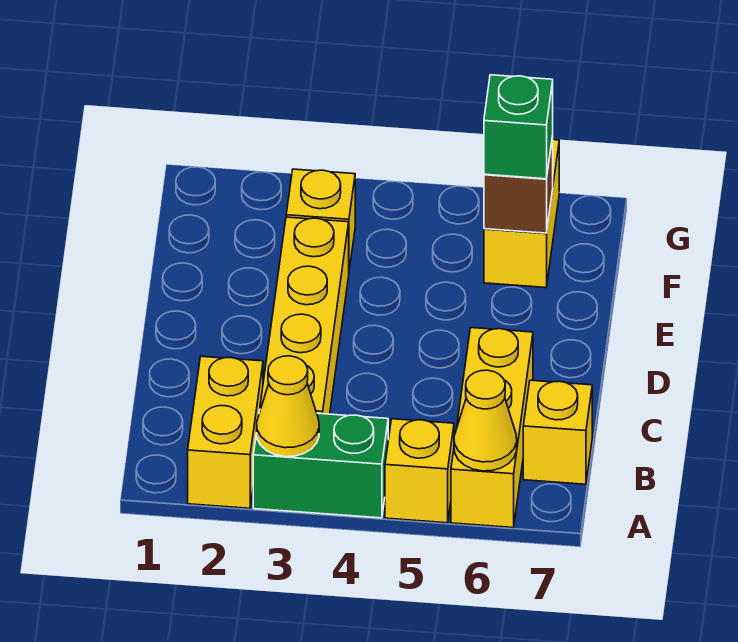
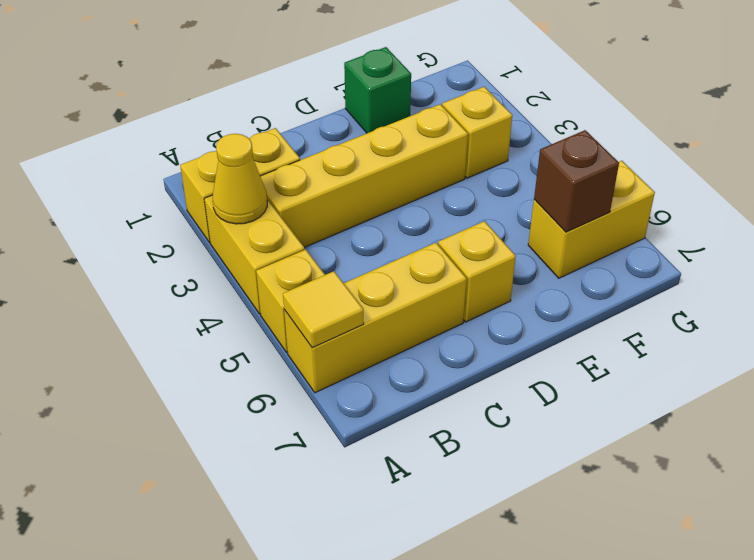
green 1x2 brick [253,411,388,518] -> yellow 1x2 brick [204,195,305,314]
yellow 1x1 cone [454,370,517,471] -> yellow 1x1 tile [283,271,364,348]
yellow 1x1 brick [523,380,592,484] -> yellow 1x1 brick moved to [438,221,516,322]
green 1x1 brick [484,75,553,179] -> green 1x1 brick moved to [344,47,411,133]

